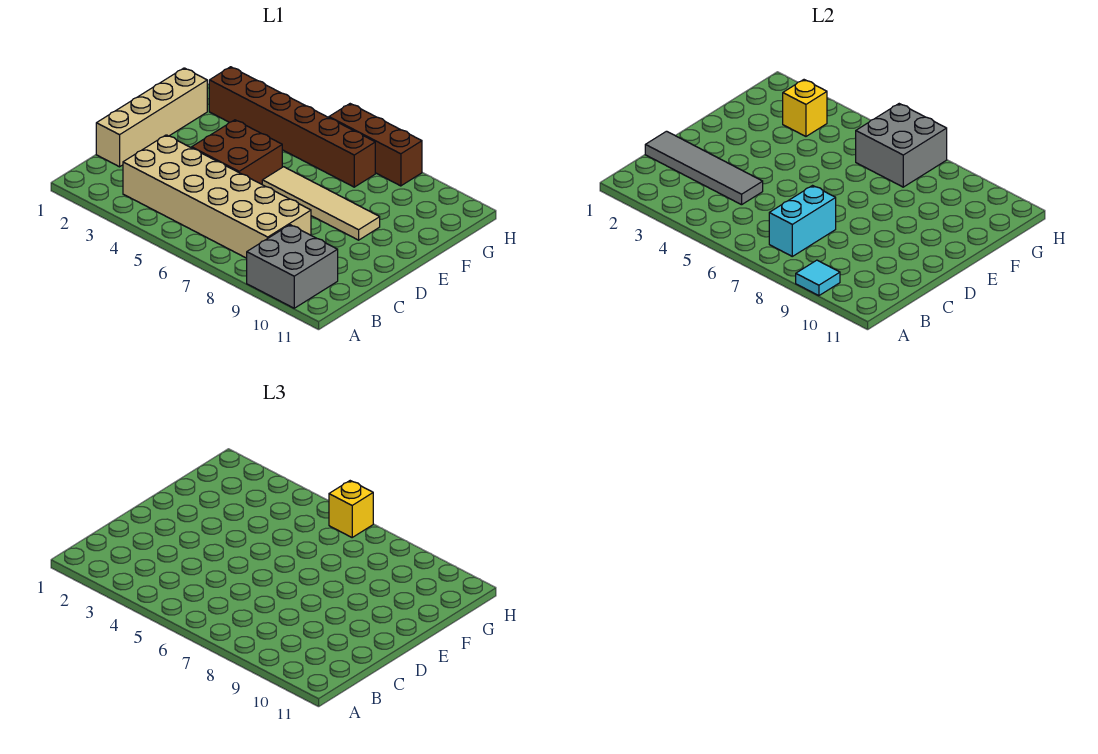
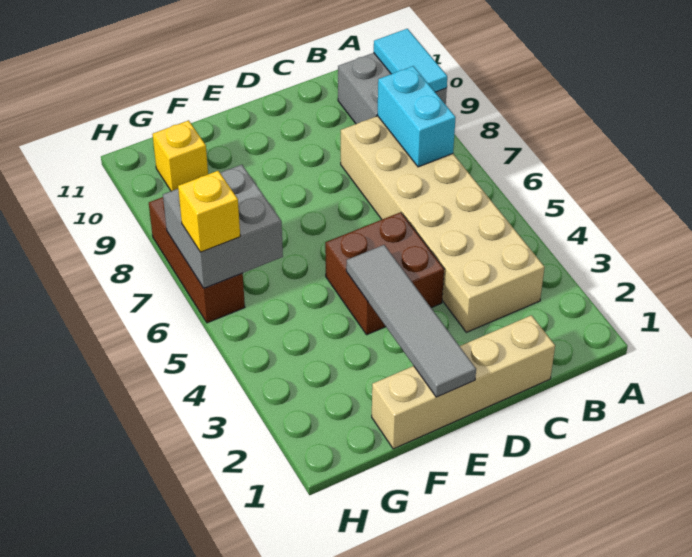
cyan 1x1 tile [796,260,840,296] -> cyan 1x2 tile [374,29,447,92]
cyan 1x2 brick [769,186,836,256] -> cyan 1x2 brick turned to [377,66,456,167]
grey 1x4 tile [645,131,763,205] -> grey 1x4 tile moved to [346,245,476,397]
tan 1x4 tile [262,167,380,240] -> none
brown 1x6 brick [209,67,375,187] -> none
yellow 1x1 brick [783,80,827,136] -> yellow 1x1 brick moved to [152,120,208,191]

